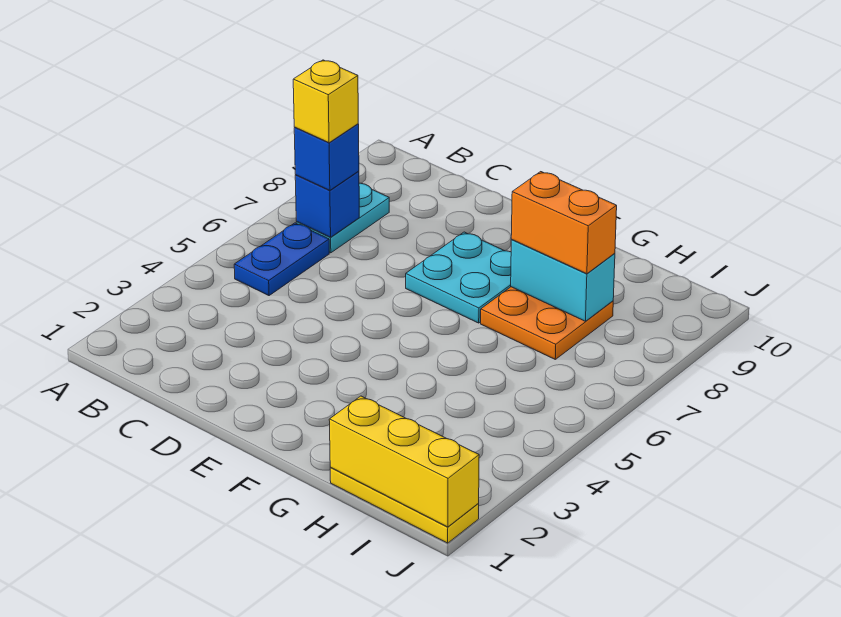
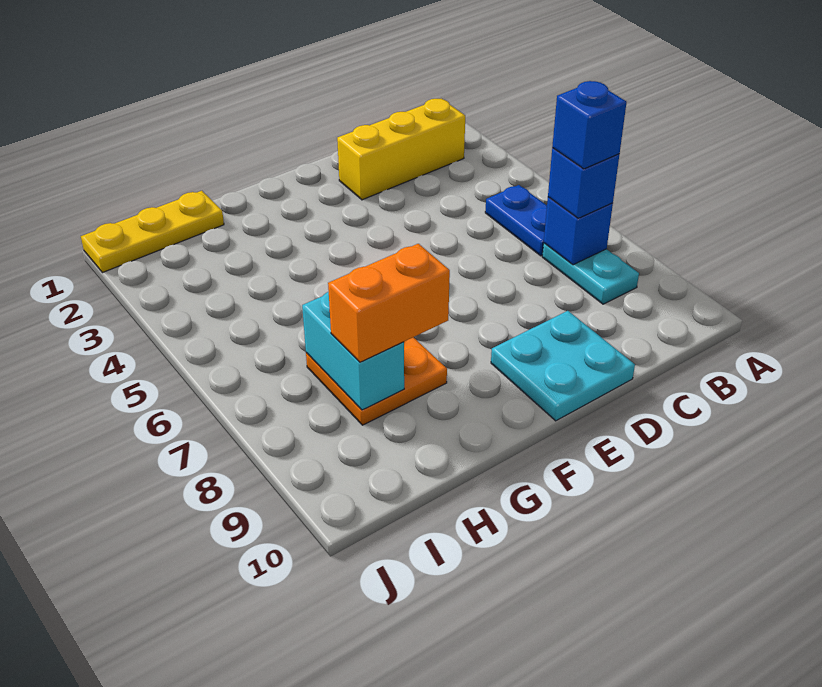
yellow 1x1 brick [293,60,358,143] -> blue 1x1 brick [552,81,627,169]
cyan 2x2 plate [406,232,511,323] -> cyan 2x2 plate moved to [491,311,635,421]
cyan 1x2 brick [511,240,615,321] -> cyan 1x2 brick turned to [302,292,404,410]
yellow 1x3 brick [329,396,479,527] -> yellow 1x3 brick moved to [337,99,465,200]

